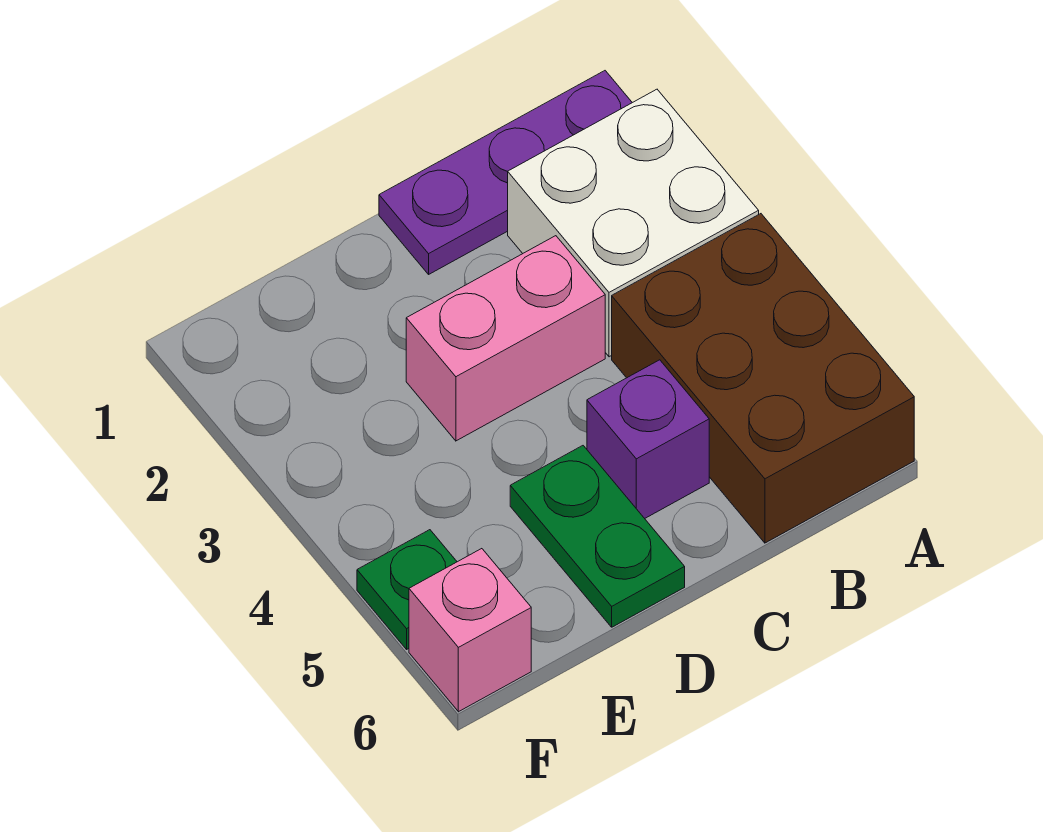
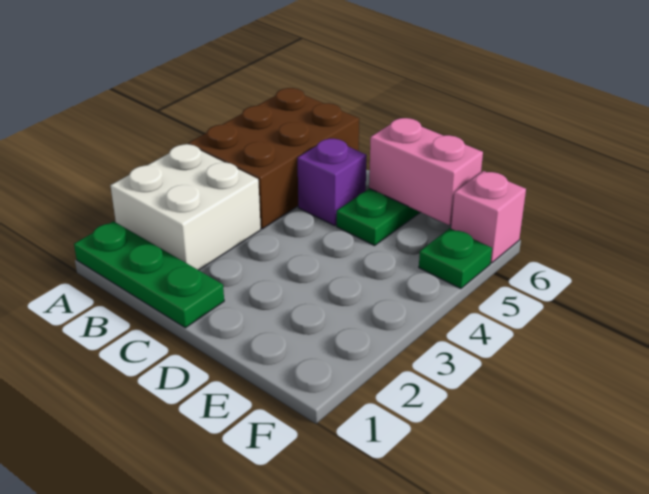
purple 1x3 plate [379,71,632,274] -> green 1x3 plate [74,221,224,328]
pink 1x2 brick [406,236,605,441] -> pink 1x2 brick moved to [369,118,483,225]

